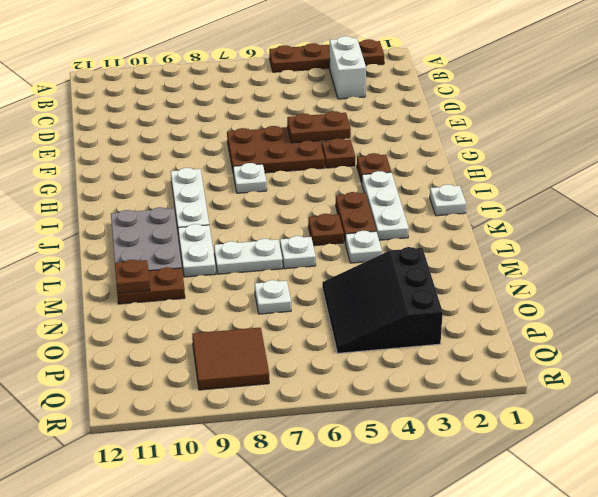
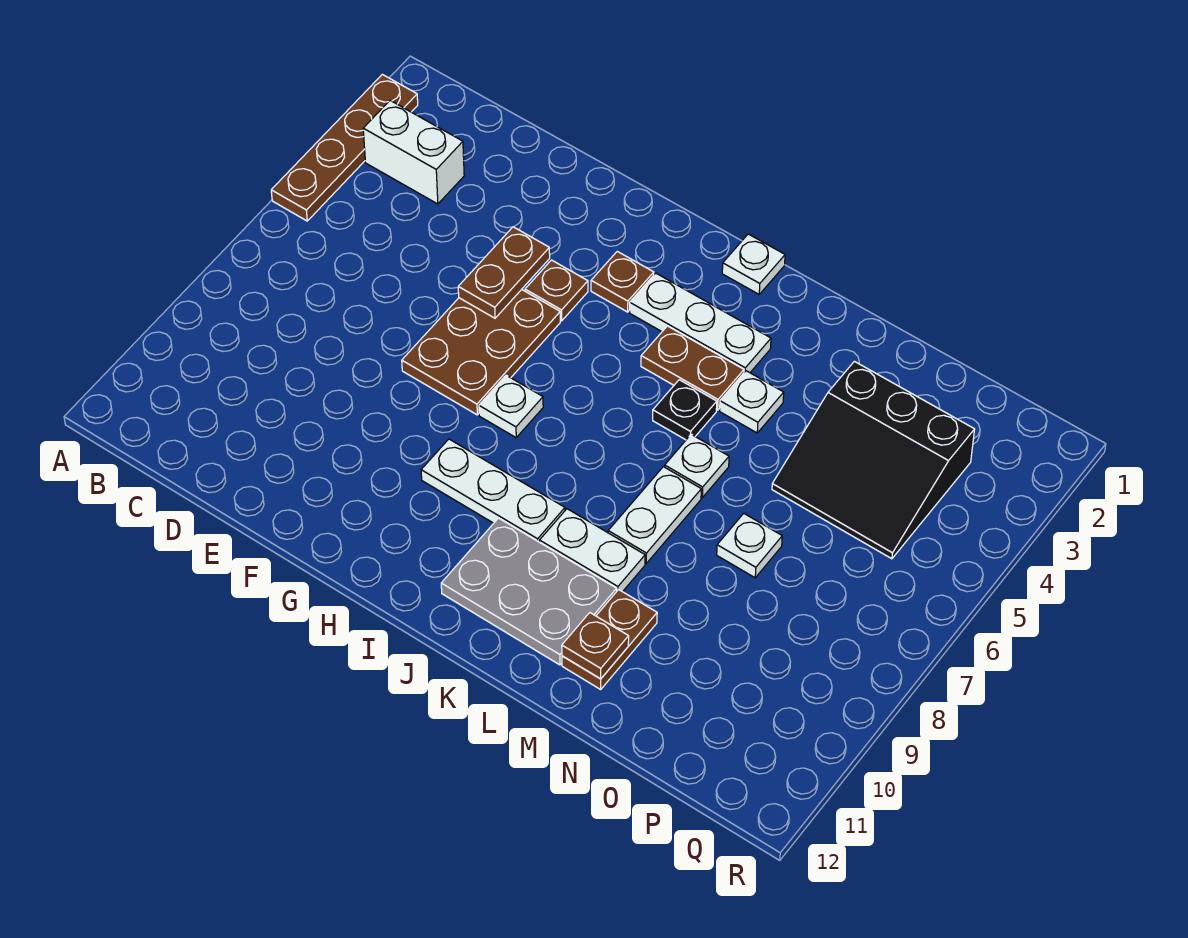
brown 1x1 plate [308,214,344,246] -> black 1x1 plate [653,380,717,440]
brown 2x2 tile [192,327,269,390] -> none

